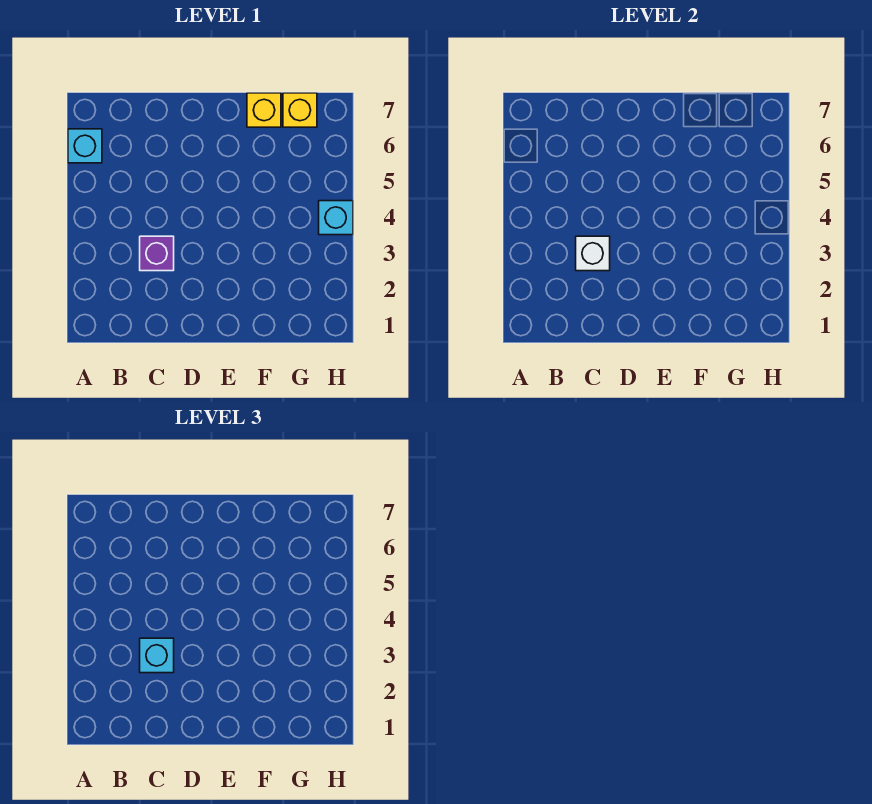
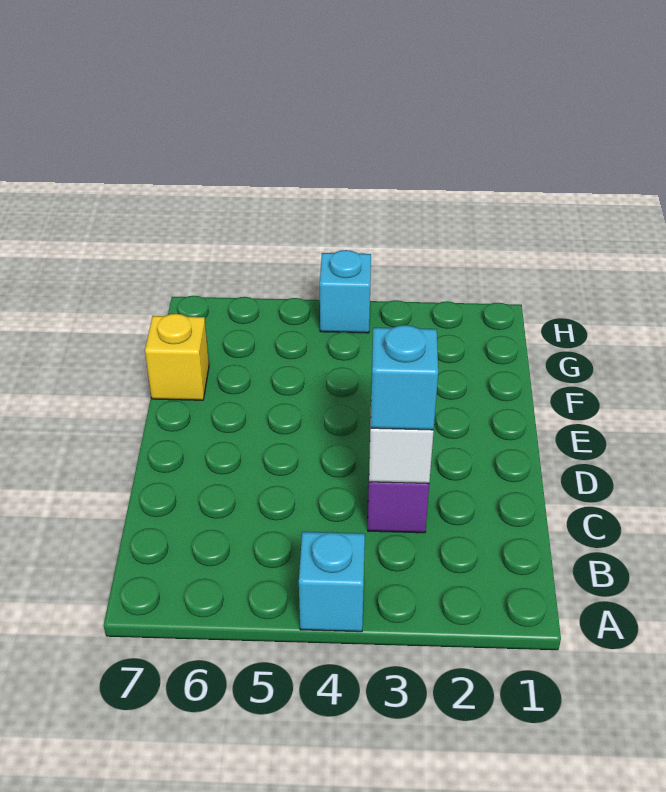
cyan 1x1 brick [68,129,102,163] -> cyan 1x1 brick moved to [299,532,365,632]
yellow 1x1 brick [283,93,317,127] -> none

